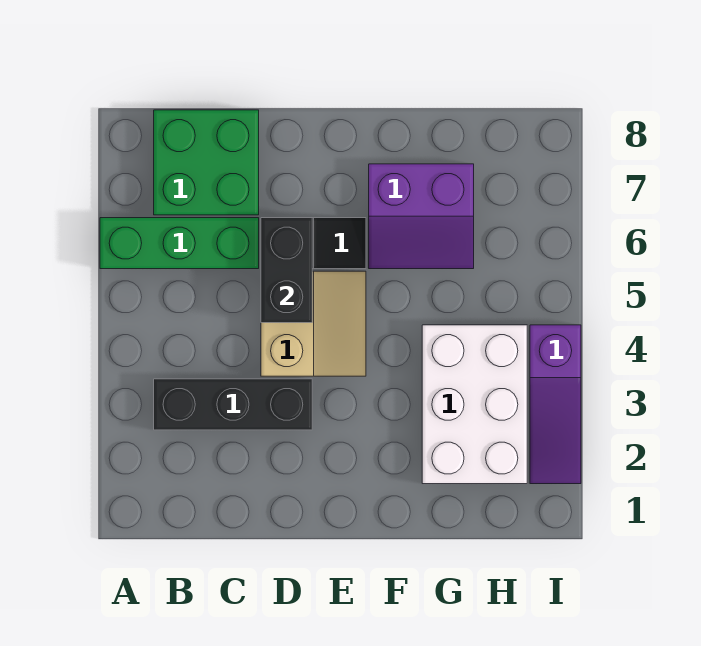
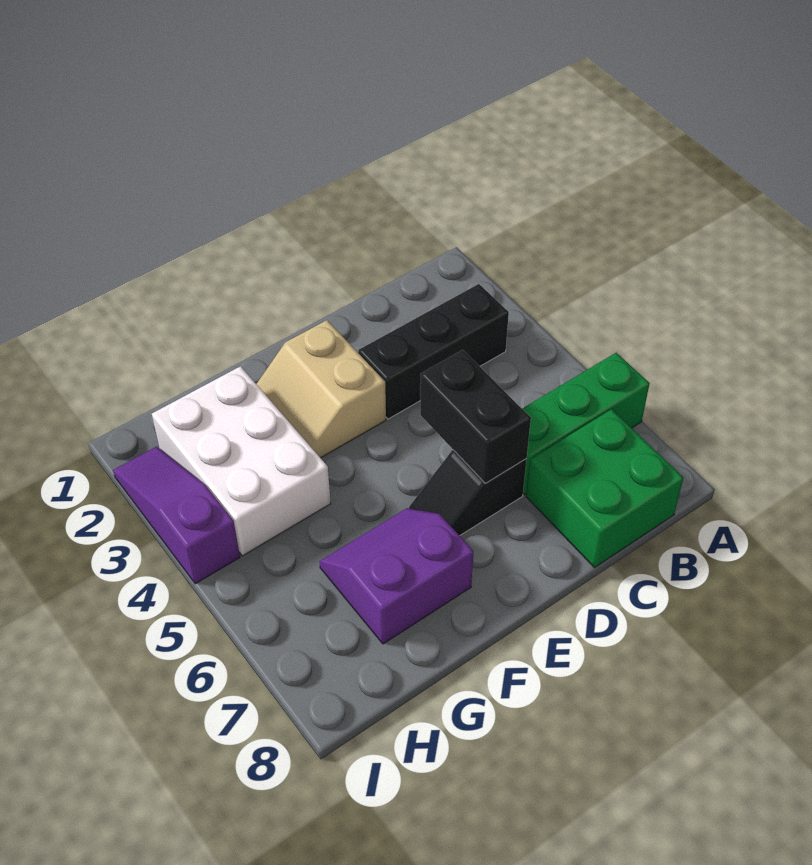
tan 2x2 slope [261,271,366,376] -> tan 2x2 slope moved to [257,320,386,458]

